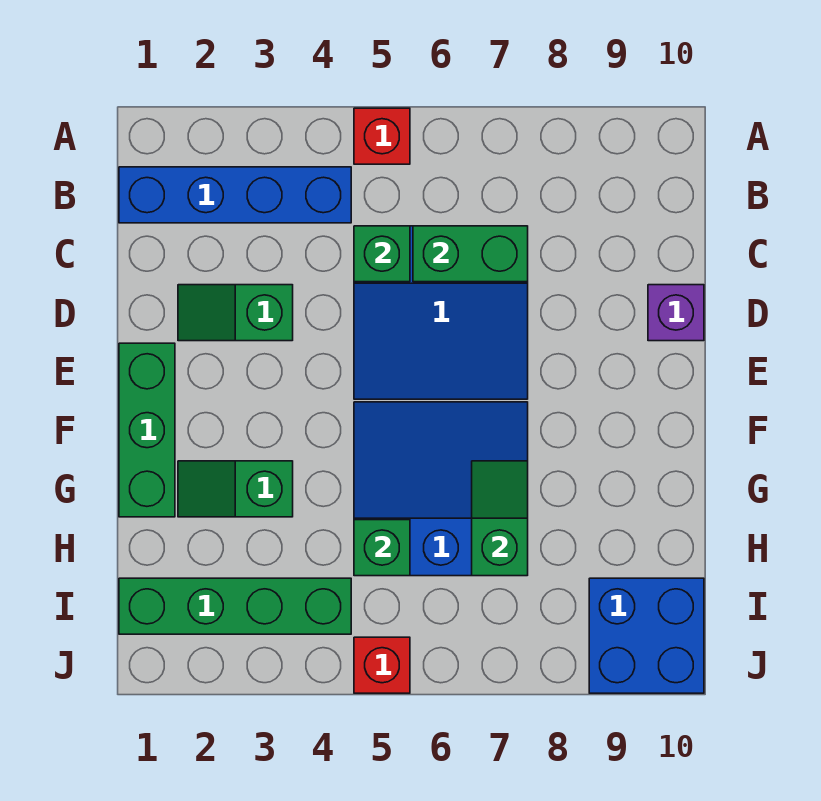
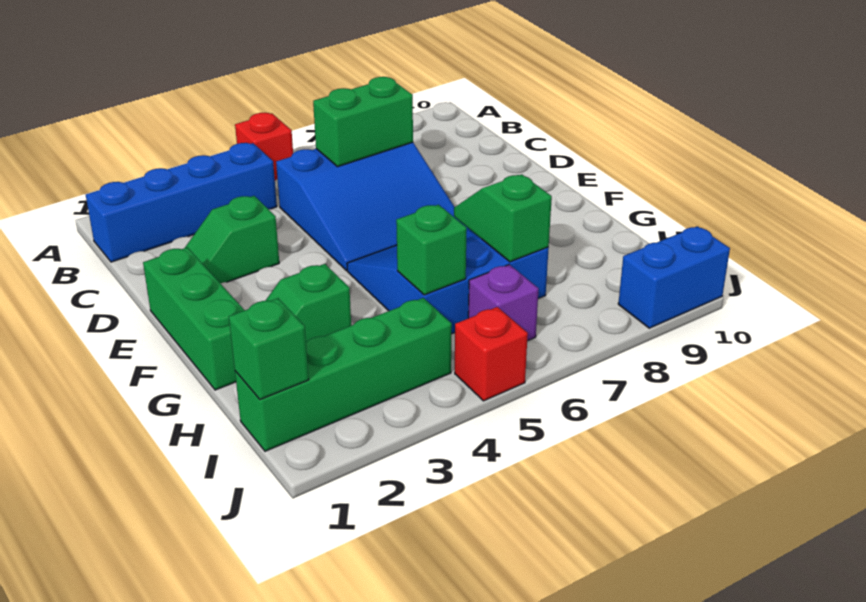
green 1x1 brick [354,226,410,282] -> green 1x1 brick moved to [229,298,309,400]
purple 1x1 brick [648,285,704,341] -> purple 1x1 brick moved to [468,265,539,341]
blue 2x2 brick [589,578,704,693] -> blue 1x2 brick [618,226,730,328]

